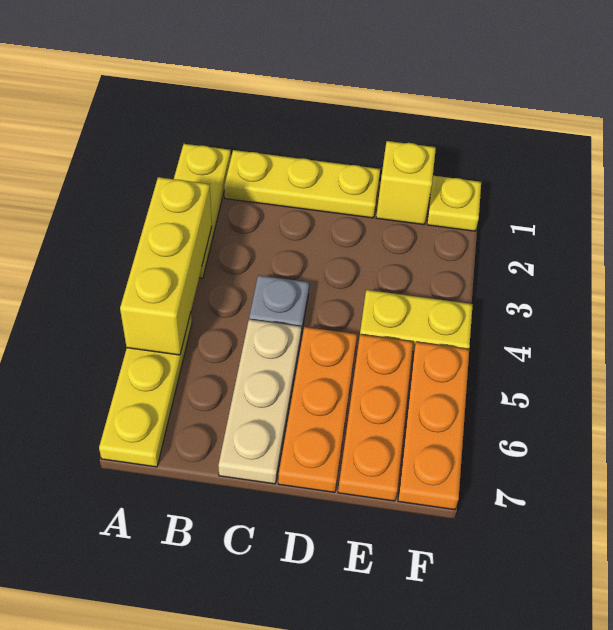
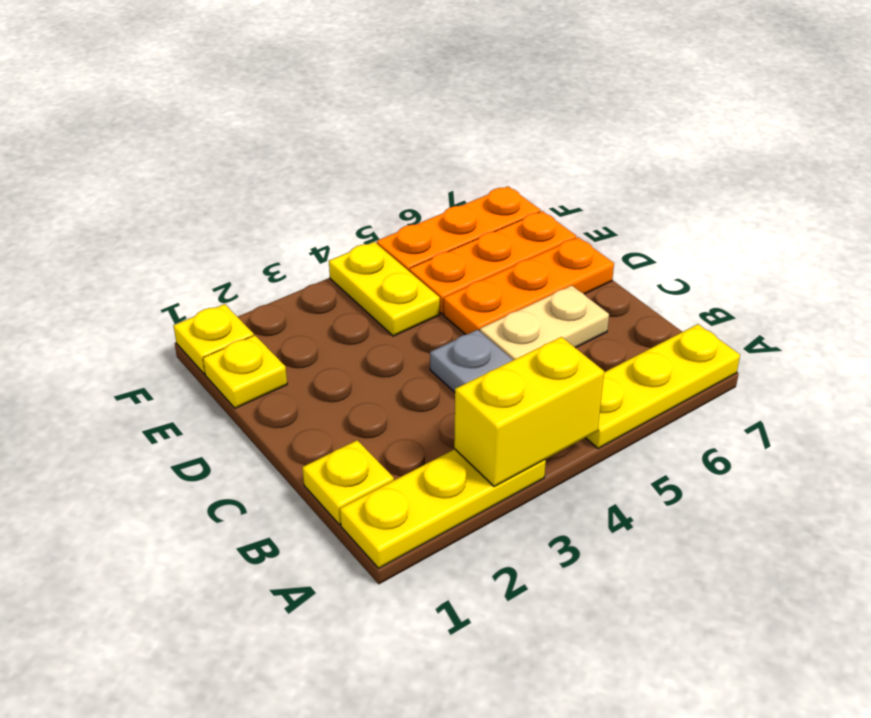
yellow 1x3 brick [120,177,212,355] -> yellow 1x2 brick [454,337,604,486]
yellow 1x3 plate [224,150,380,218] -> yellow 1x1 plate [302,440,394,525]
tan 1x3 plate [218,319,301,484] -> tan 1x2 plate [480,285,609,360]
yellow 1x1 brick [376,141,436,225] -> yellow 1x1 plate [203,335,287,408]

